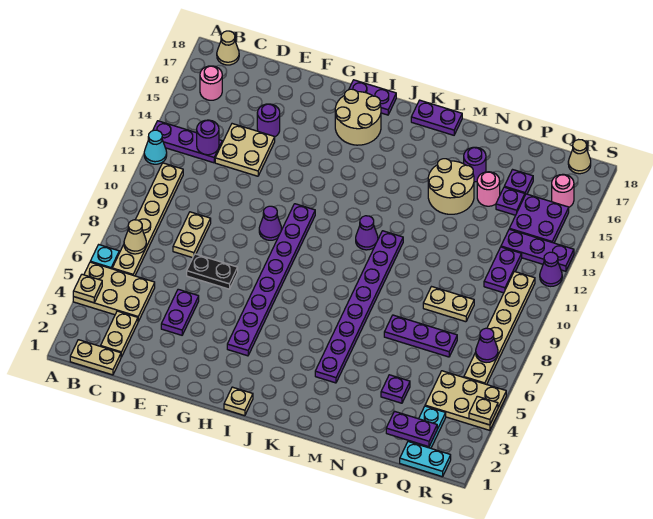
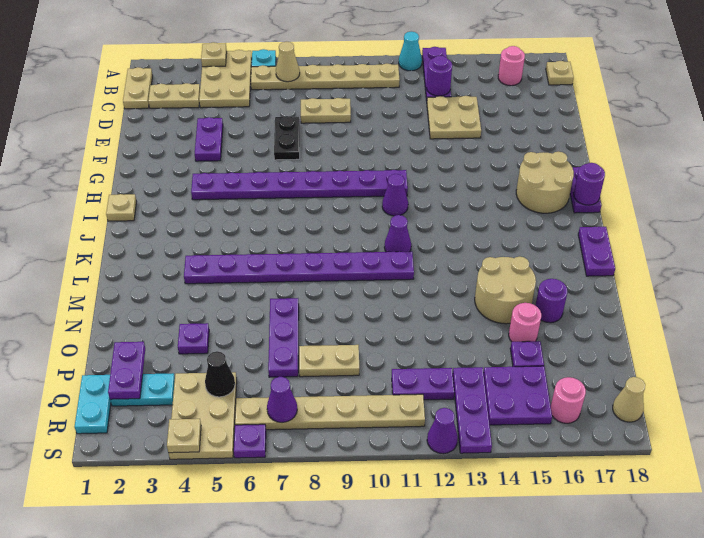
tan 1x1 cone [217,31,239,65] -> tan 1x1 plate [546,61,574,85]
purple 1x2 plate [161,289,199,335] -> purple 1x2 plate turned to [195,117,223,161]
purple 1x1 round brick [257,104,280,137] -> purple 1x1 round brick moved to [574,163,605,205]
purple 1x1 cone [259,206,282,240] -> purple 1x1 cone moved to [382,174,408,216]
tan 1x2 plate [423,287,474,322] -> tan 1x2 plate turned to [299,345,359,377]
purple 1x1 plate [504,170,533,194] -> purple 1x1 plate moved to [234,424,266,458]
none -> black 1x1 cone [205,351,235,397]

